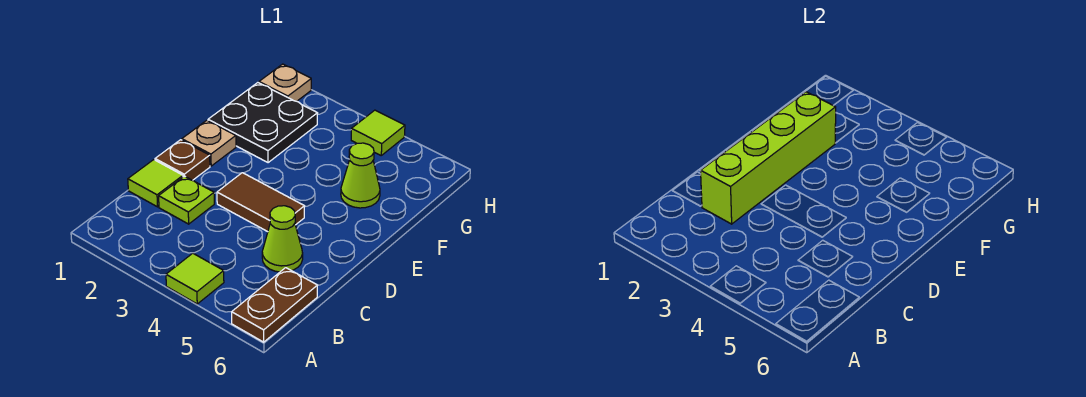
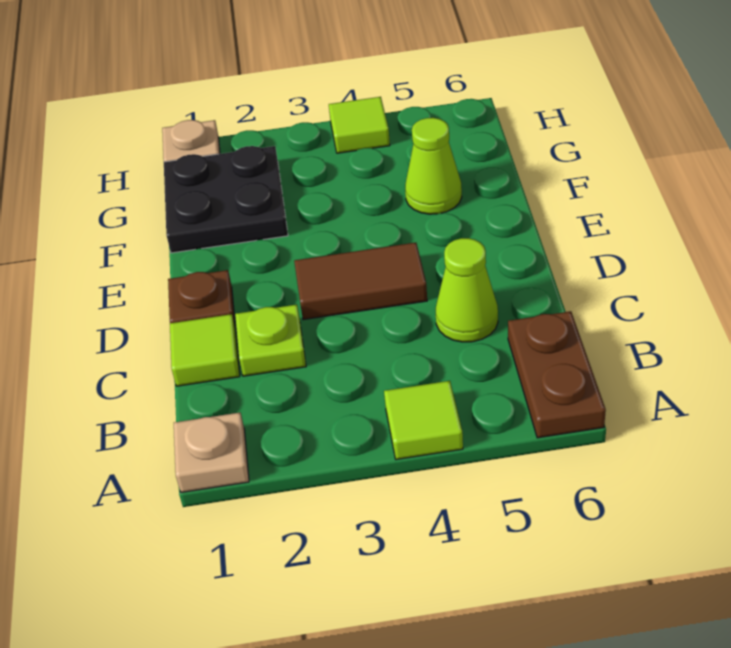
lime 1x4 brick [701,92,836,224] -> none
tan 1x1 plate [182,120,236,166] -> tan 1x1 plate moved to [174,413,249,493]

